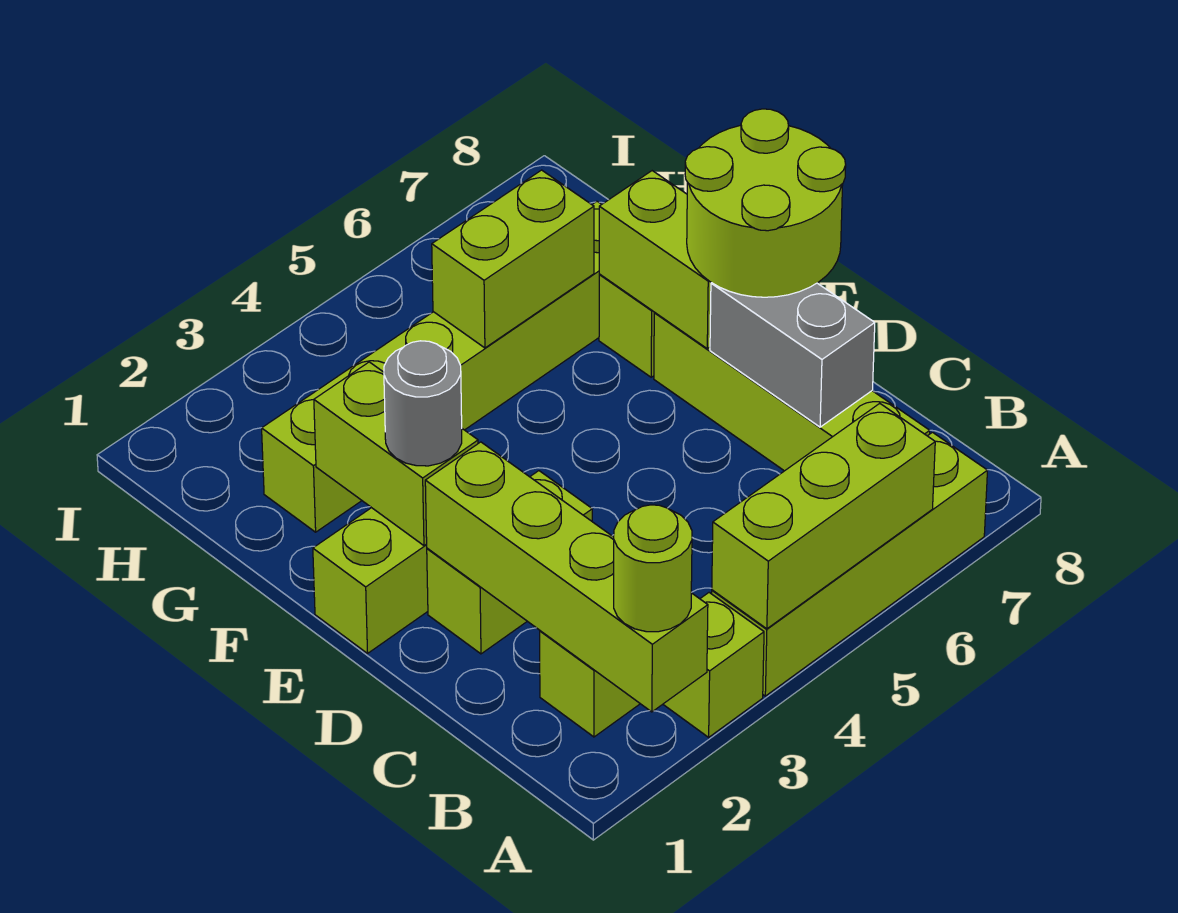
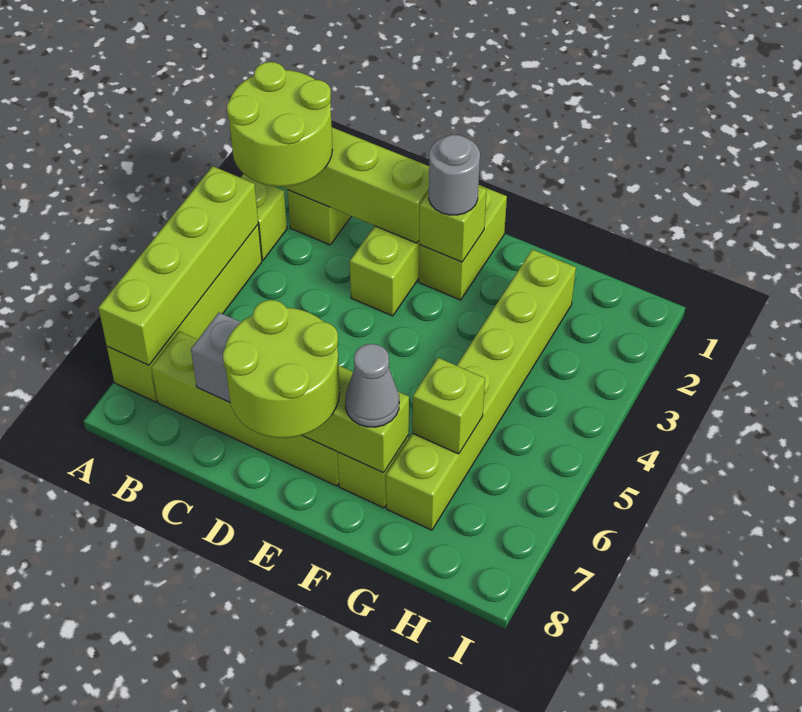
lime 1x1 round brick [614,505,692,632] -> lime 2x2 round brick [227,62,333,187]
lime 1x3 brick [712,403,935,629] -> lime 1x4 brick [99,166,258,365]
lime 1x2 brick [314,362,478,546] -> lime 1x1 brick [419,186,487,262]
none -> grey 1x1 cone [345,344,399,427]
lime 1x2 brick [432,170,594,348] -> lime 1x1 brick [412,358,485,454]

